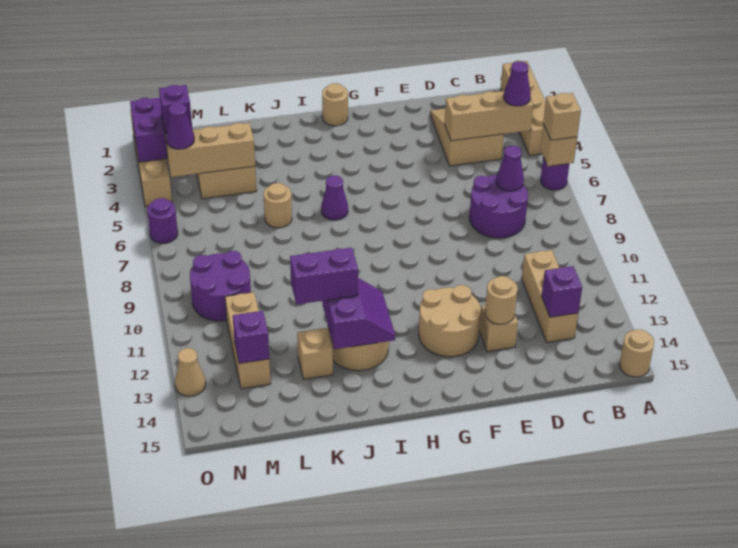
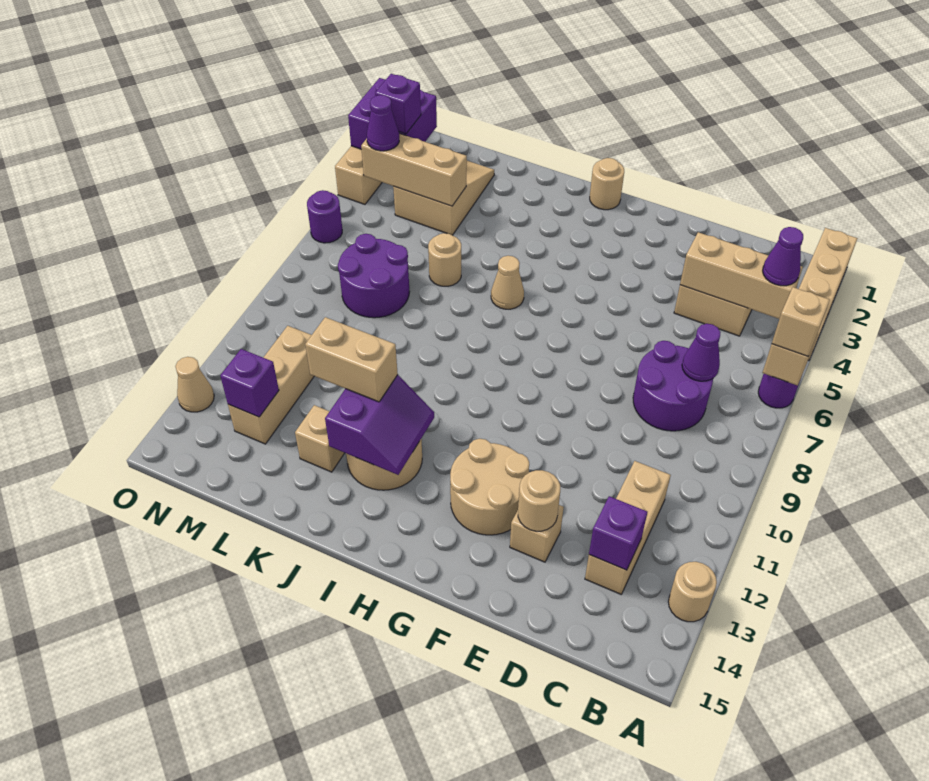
tan 1x1 round brick [619,329,654,377] -> tan 1x1 round brick moved to [668,562,717,622]
purple 1x1 cone [321,175,348,220] -> tan 1x1 cone [491,256,524,309]
purple 1x2 brick [290,248,358,304] -> tan 1x2 brick [305,317,398,402]
purple 2x2 round brick [190,251,251,321] -> purple 2x2 round brick moved to [338,234,409,318]

